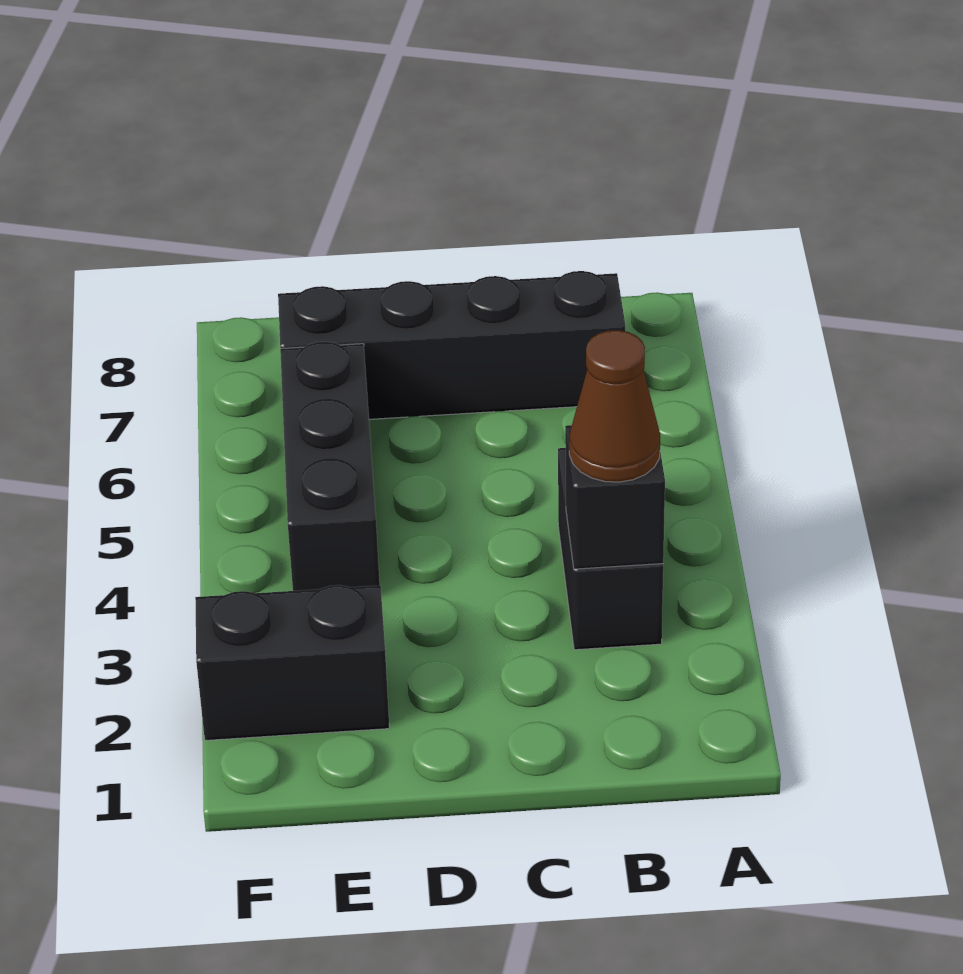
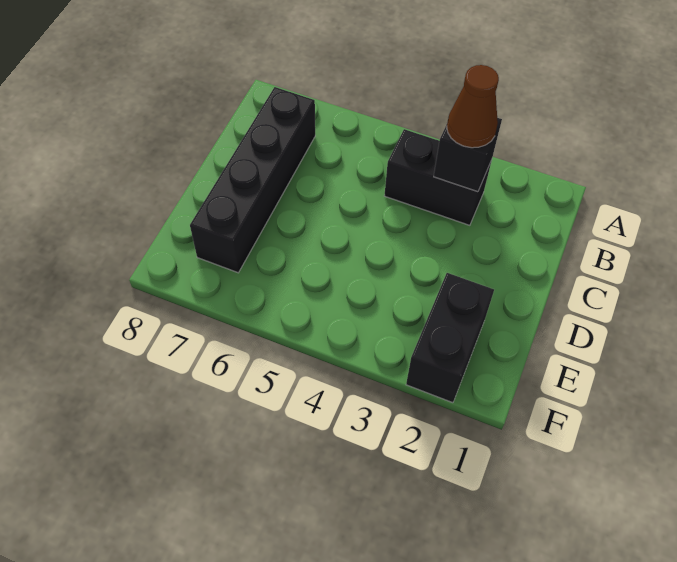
black 1x3 brick [280,342,380,591] -> none

